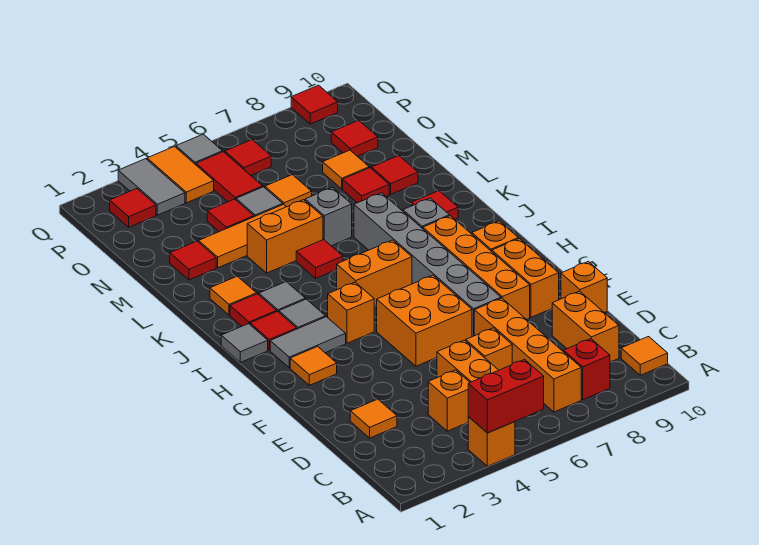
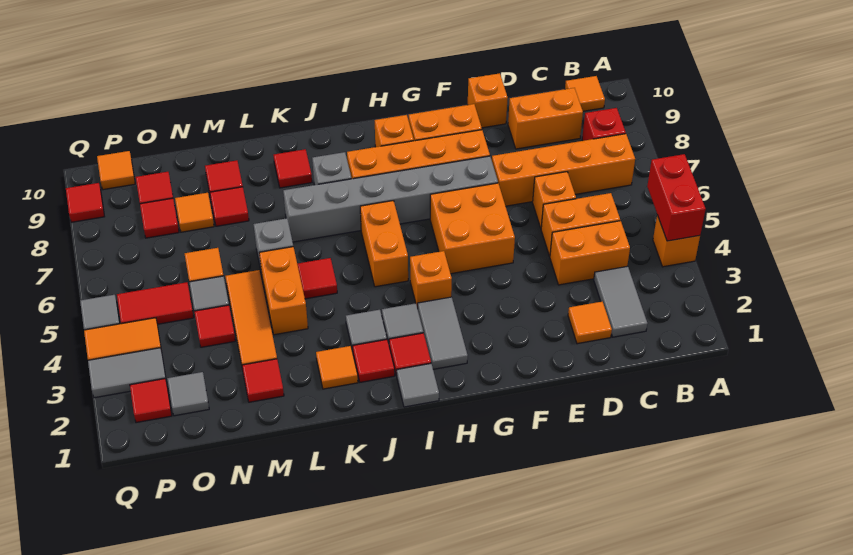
none -> grey 1x2 tile [594,266,647,337]
orange 1x1 brick [428,370,470,431] -> orange 1x2 brick [550,221,630,285]
orange 1x1 tile [290,347,337,385] -> orange 1x1 tile moved to [97,151,135,190]
none -> grey 1x1 tile [167,372,209,416]
red 1x1 tile [225,140,271,175] -> red 1x1 tile moved to [140,198,179,238]

